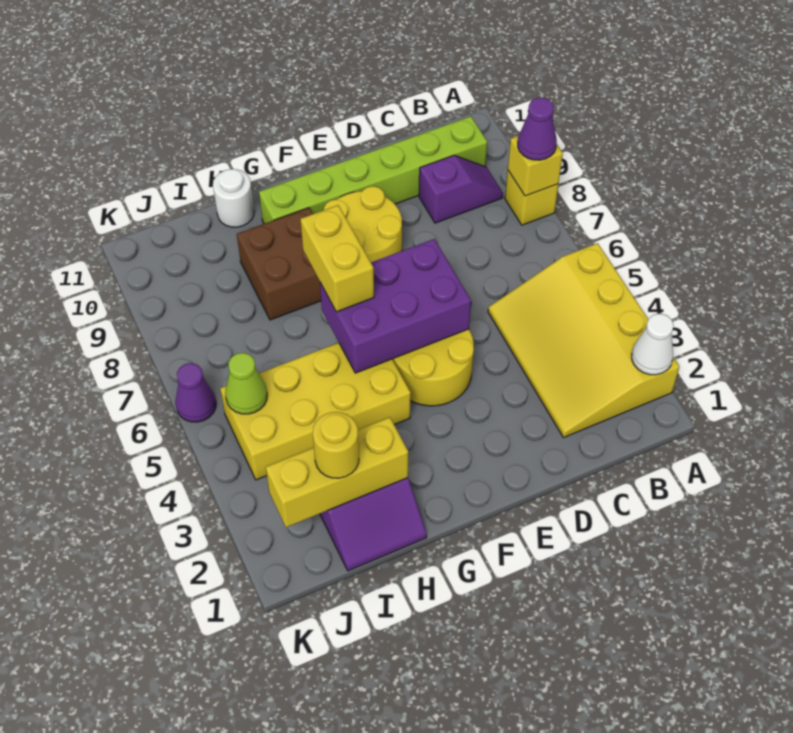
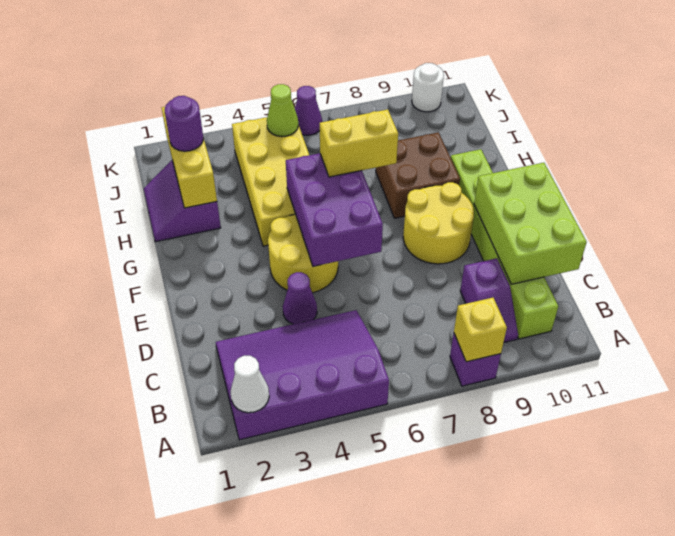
yellow 3x4 slope [488,243,680,437] -> purple 3x4 slope [216,310,389,440]
yellow 1x1 brick [505,171,558,225] -> purple 1x1 brick [450,334,501,386]
purple 1x1 cone [518,98,557,160] -> purple 1x1 cone moved to [283,272,317,324]
none -> lime 2x3 brick [474,163,587,284]
white 1x1 round brick [213,169,254,227] -> white 1x1 round brick moved to [412,63,444,112]
yellow 1x1 round brick [313,412,359,478] -> purple 1x1 round brick [165,96,203,151]

